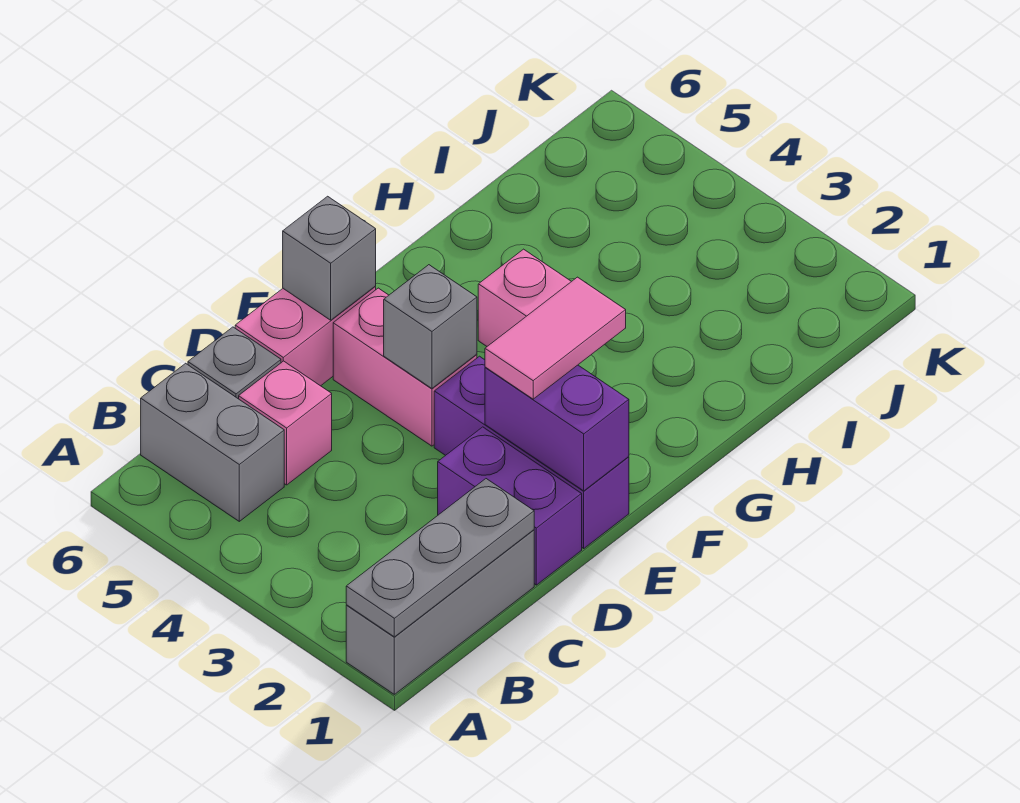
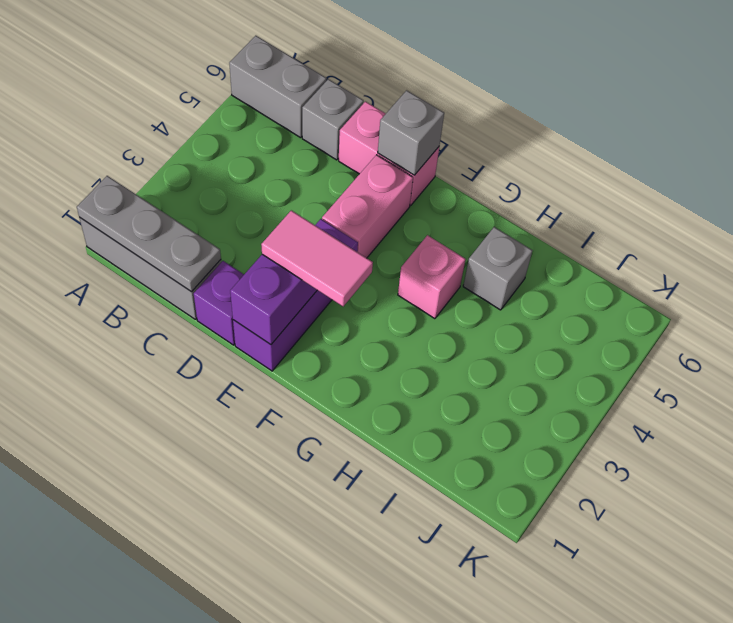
grey 1x2 brick [141,363,284,521] -> grey 1x2 brick turned to [229,36,327,138]
pink 1x1 brick [239,361,332,485] -> none
purple 1x2 brick [438,427,582,585] -> purple 1x1 brick [194,261,244,345]
grey 1x1 brick [384,265,477,388] -> grey 1x1 brick moved to [463,227,533,310]

